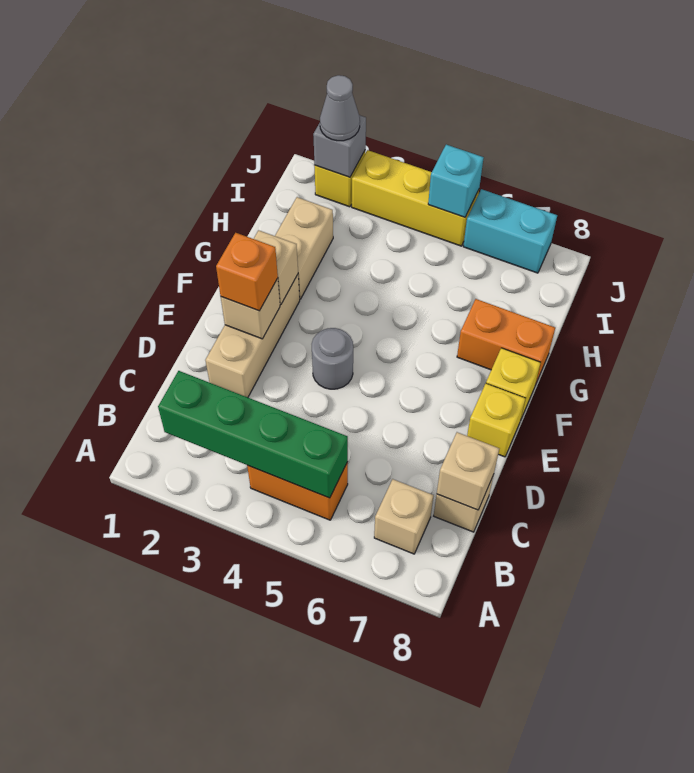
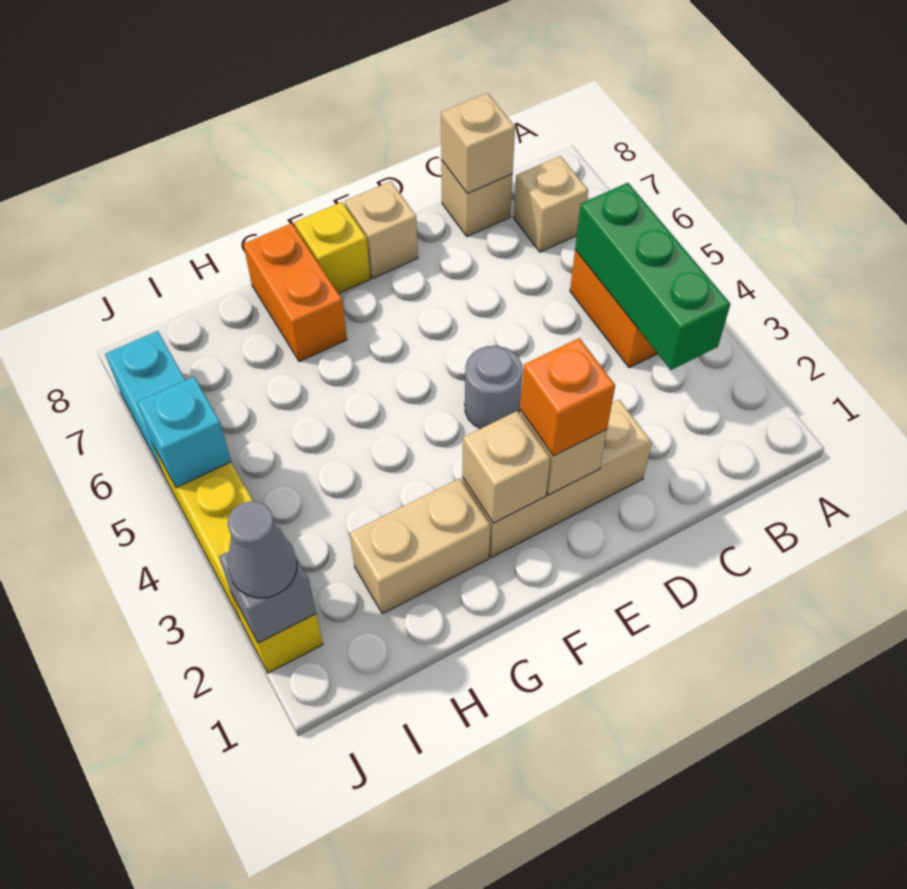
green 1x4 brick [158,371,348,498] -> green 1x3 brick [575,183,730,370]
yellow 1x1 brick [467,384,526,457] -> tan 1x1 brick [344,181,418,278]

